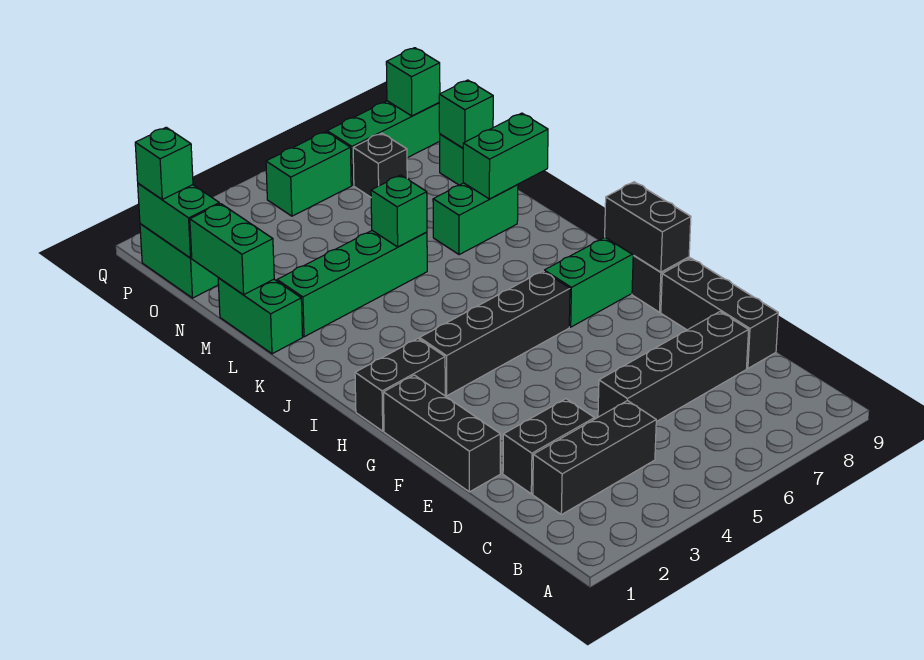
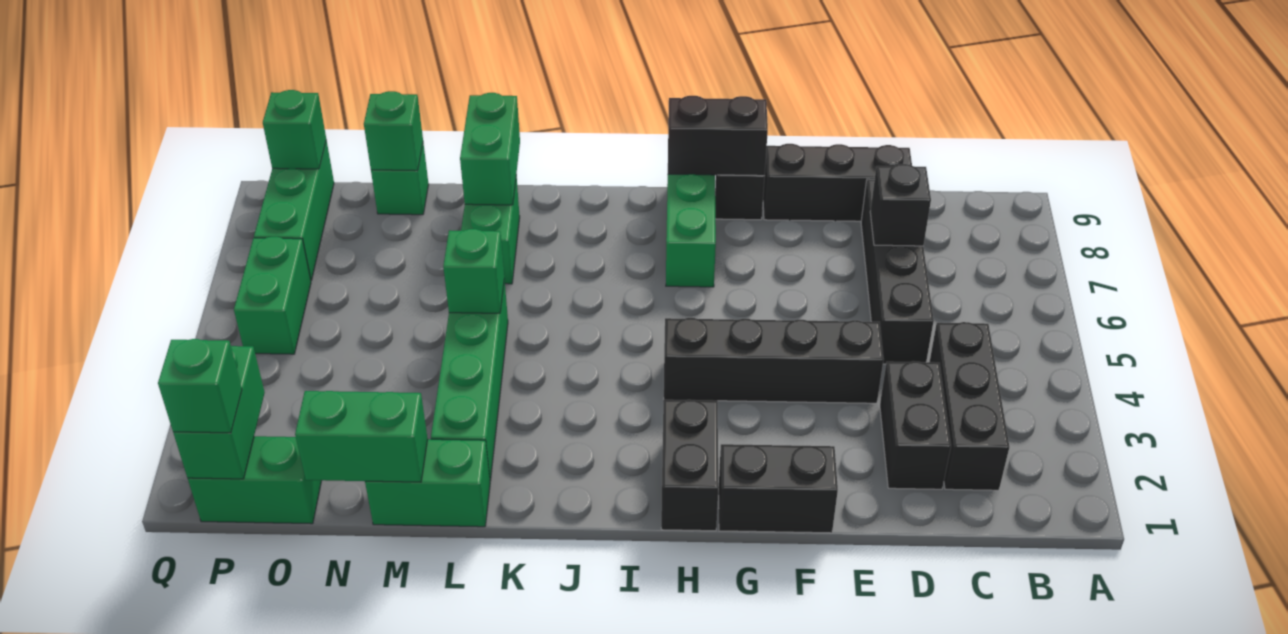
black 1x3 brick [384,375,500,492] -> black 1x2 brick [719,444,838,533]
black 1x4 brick [420,271,570,396] -> black 1x4 brick turned to [664,318,884,403]
green 1x2 brick [138,184,219,258] -> green 1x2 brick turned to [173,346,265,479]
black 1x1 brick [353,133,407,197] -> black 1x1 brick moved to [870,164,931,246]

